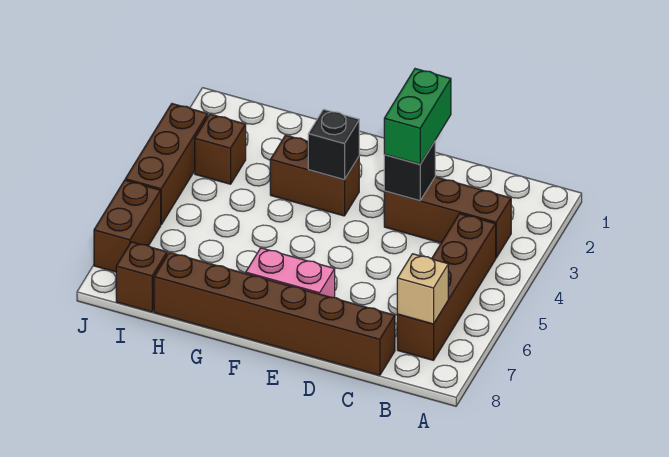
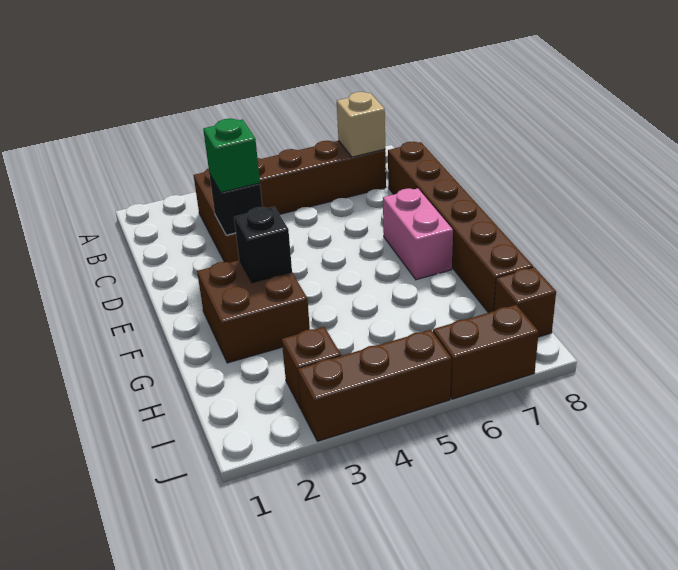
green 1x2 brick [384,69,451,164] -> green 1x1 brick [203,119,260,193]
brown 1x2 brick [270,135,359,216] -> brown 2x2 brick [197,260,310,363]

